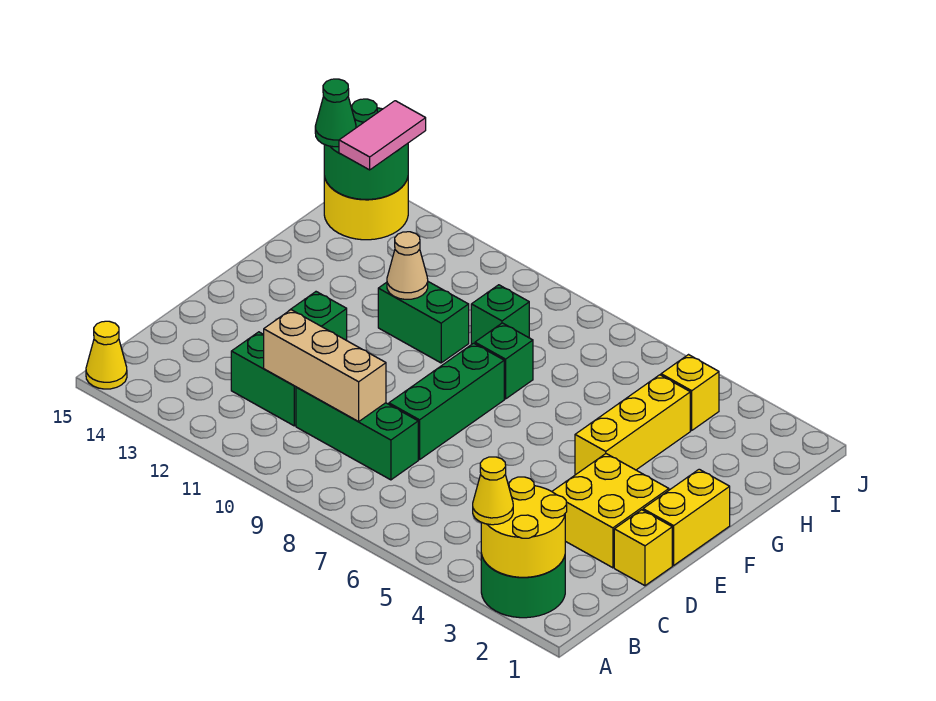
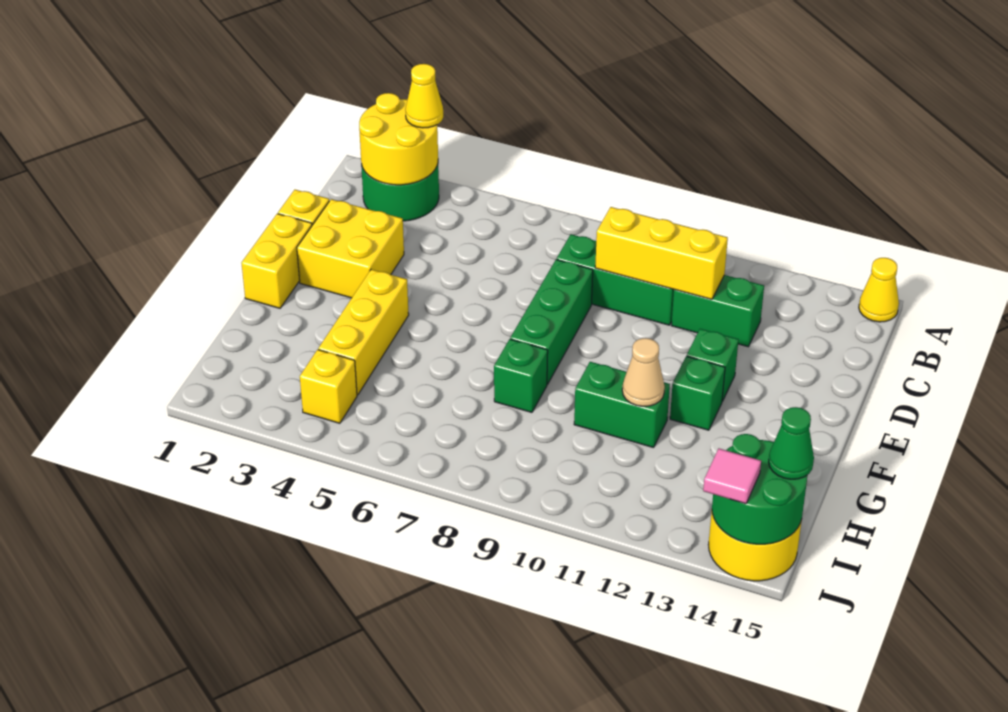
tan 1x3 brick [264,310,386,421] -> yellow 1x3 brick [595,207,728,299]
green 1x1 brick [471,285,529,344] -> green 1x1 brick moved to [670,356,725,430]
pink 1x2 tile [339,101,426,170] -> pink 1x1 tile [703,449,761,504]

